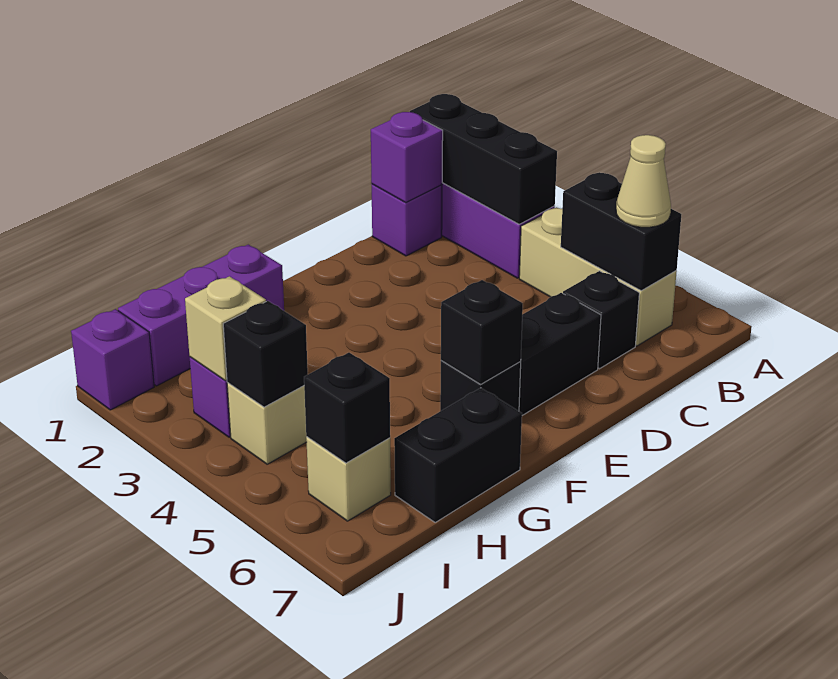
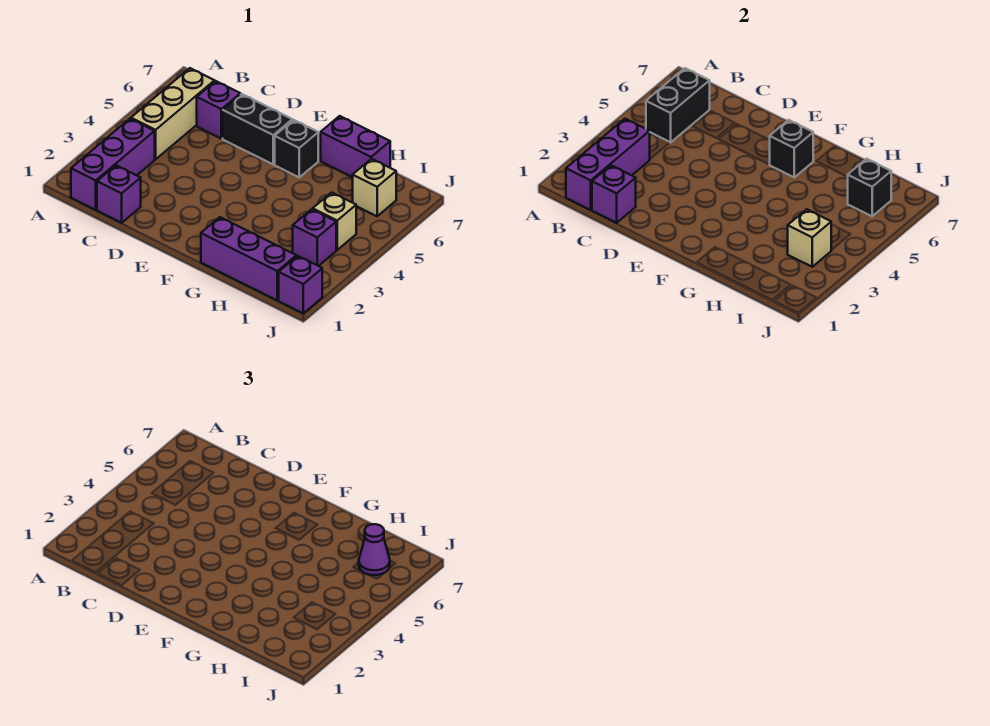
black 1x3 brick [410,94,557,224] -> purple 1x3 brick [566,119,650,210]
tan 1x1 cone [616,135,671,227] -> none
black 1x1 brick [563,271,639,369] -> purple 1x1 brick [197,81,240,139]
black 1x2 brick [394,388,522,522] -> purple 1x2 brick [321,116,390,177]
black 1x1 brick [223,301,308,407] -> none
none -> purple 1x1 cone [359,524,390,575]

